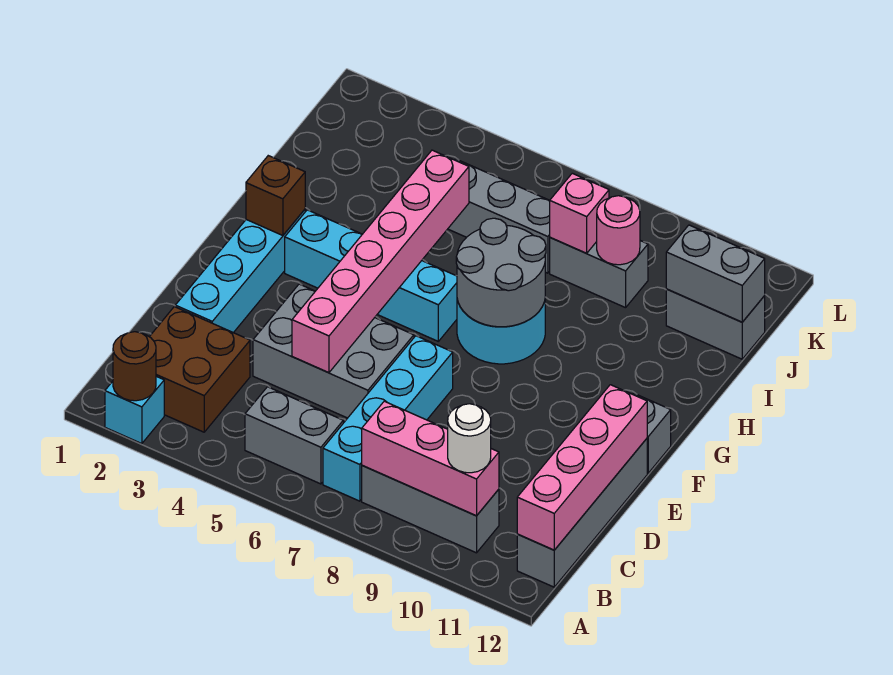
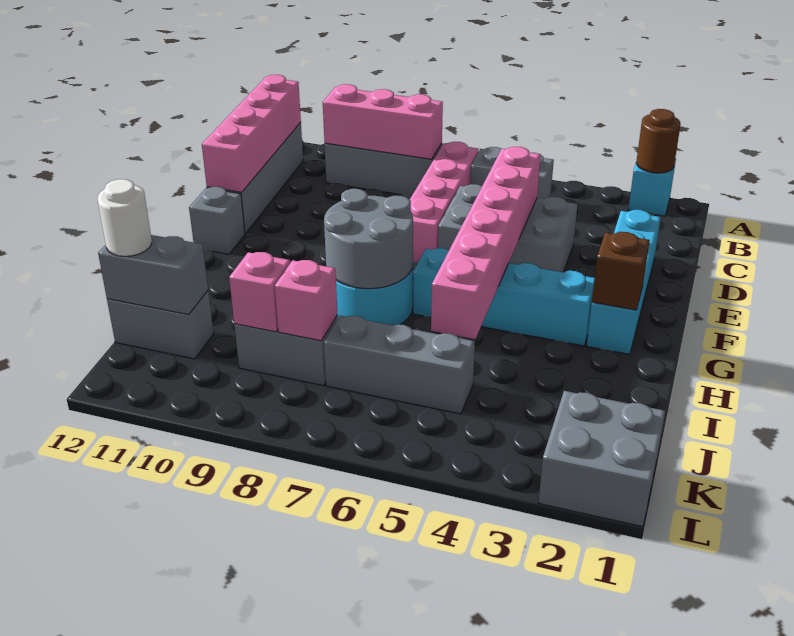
brown 2x2 brick [150,307,250,432] -> none
cyan 1x4 brick [323,336,453,501] -> pink 1x4 brick [410,142,479,263]
white 1x1 round brick [448,404,491,473] -> white 1x1 round brick moved to [98,179,152,256]
pink 1x1 round brick [597,196,640,265] -> pink 1x1 brick [229,252,290,332]
none -> grey 2x2 brick [539,391,665,527]

